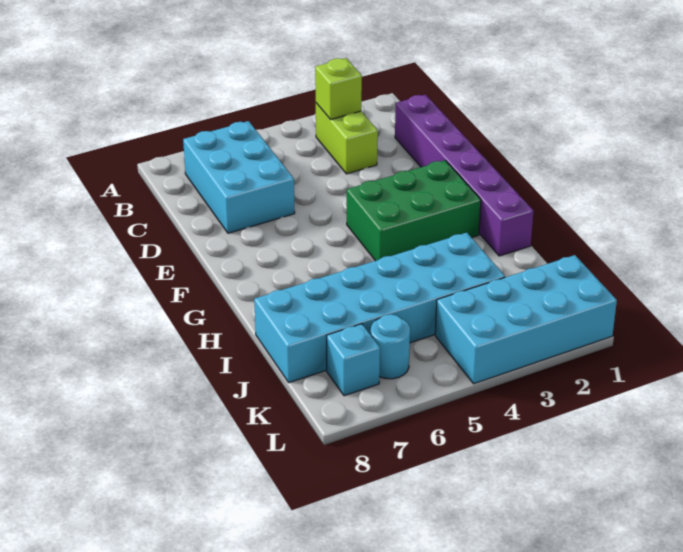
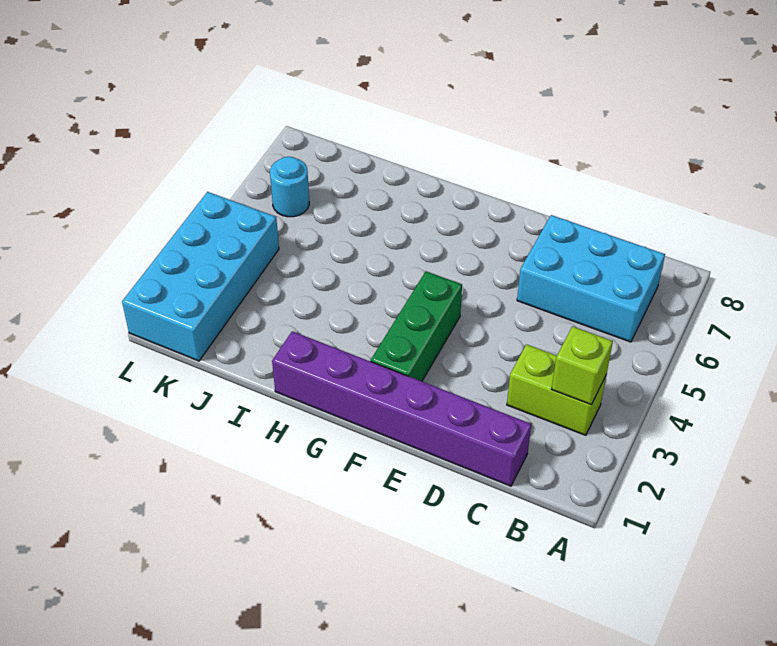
green 2x3 brick [347,160,481,261] -> green 1x3 brick [371,271,462,381]
cyan 2x6 brick [254,233,505,383] -> none
cyan 1x1 brick [326,324,380,396] -> none

